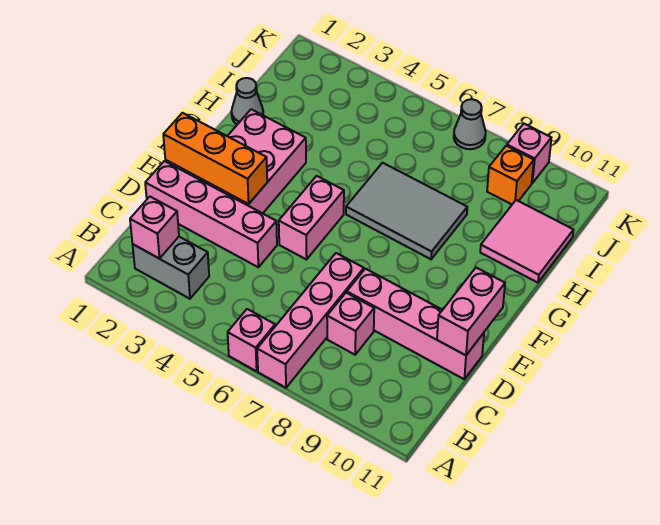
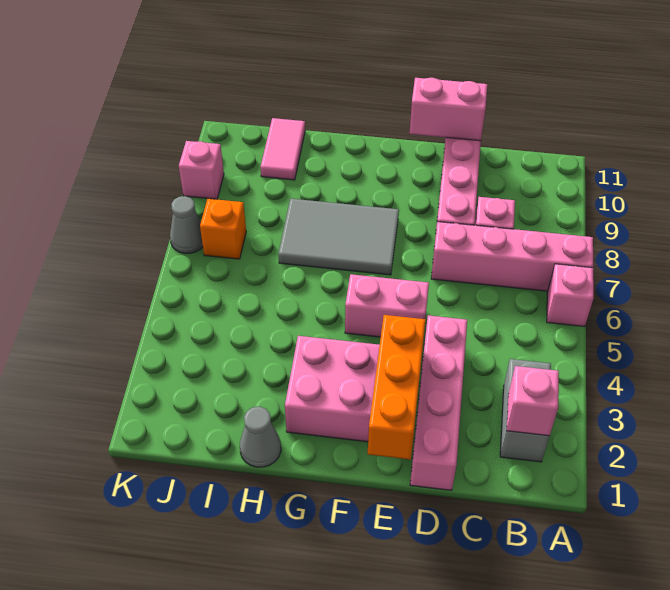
grey 2x3 tile [346,163,467,259] -> grey 2x3 tile turned to [279,199,399,275]
pink 2x2 tile [480,200,573,283] -> pink 1x2 tile [260,118,305,180]
orange 1x1 brick [487,146,534,204] -> orange 1x1 brick moved to [200,199,246,259]

